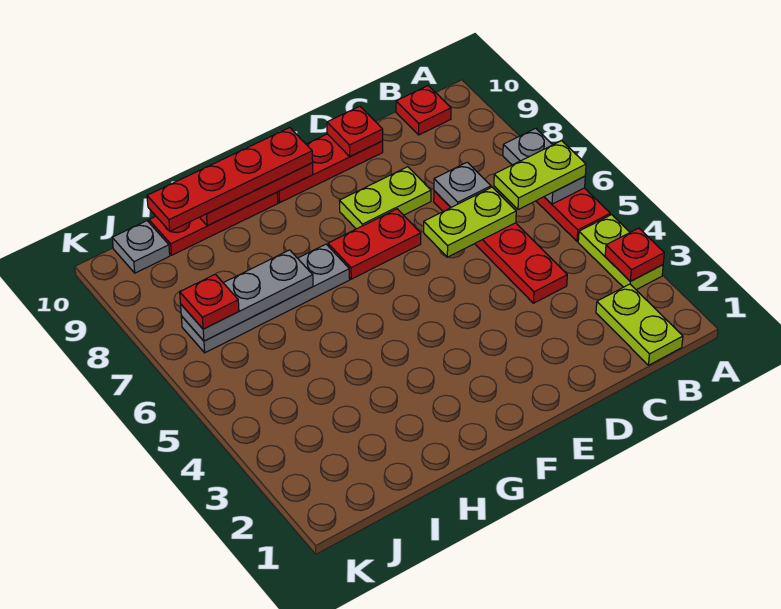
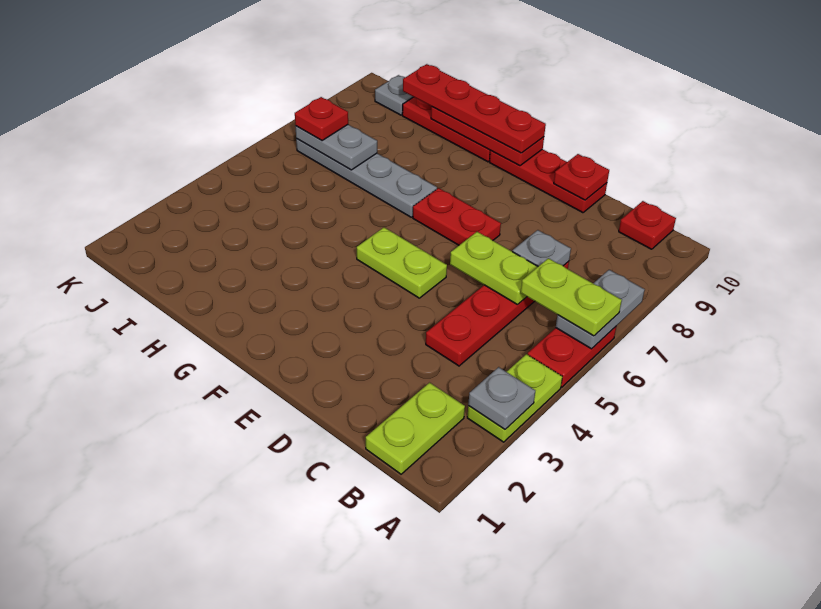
red 1x1 plate [605,228,664,281] -> grey 1x1 plate [468,367,535,429]
lime 1x2 plate [340,167,431,229] -> lime 1x2 plate moved to [357,227,447,298]
grey 1x3 plate [181,250,313,341] -> grey 1x2 plate [295,125,377,170]

